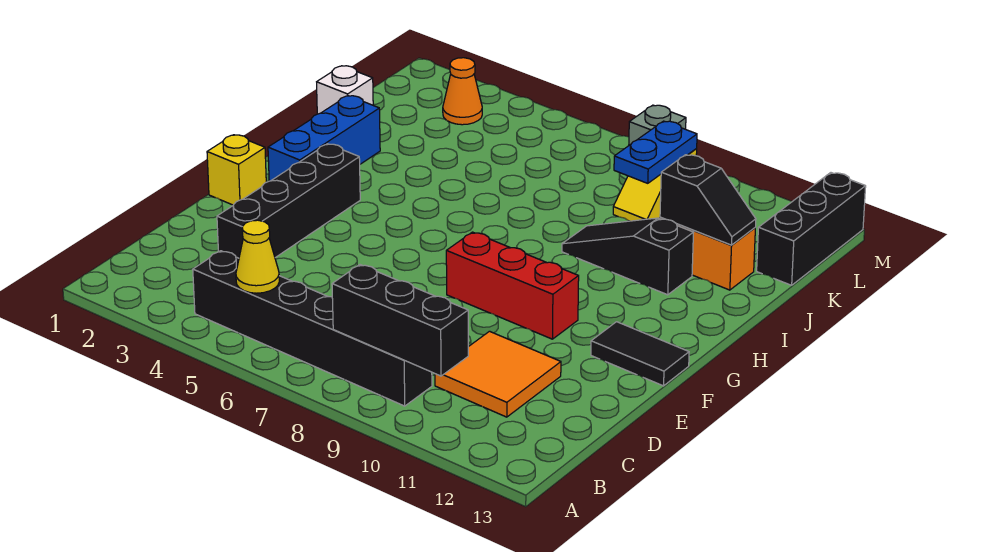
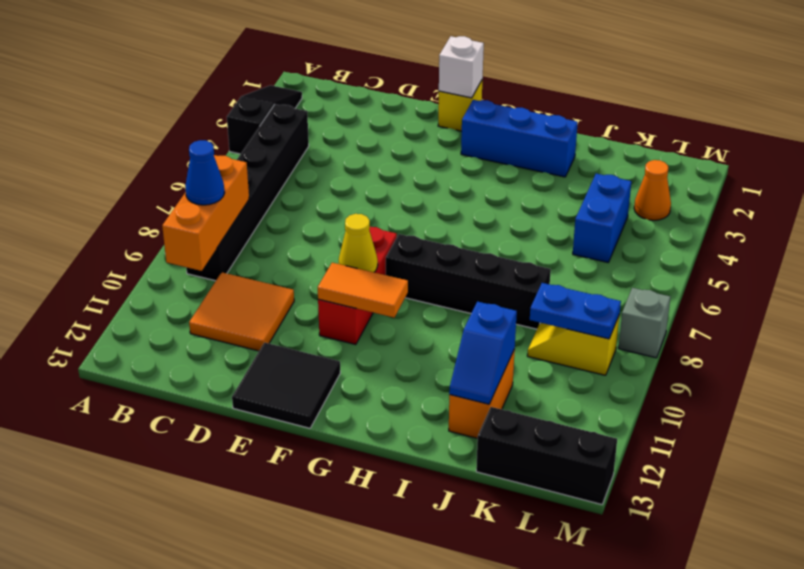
yellow 1x1 cone [236,220,279,293] -> yellow 1x1 cone moved to [339,214,378,272]
black 1x3 brick [332,265,468,376] -> orange 1x3 brick [162,155,249,271]
none -> blue 1x1 cone [185,140,224,205]
black 1x4 brick [217,144,360,258] -> black 1x4 brick moved to [386,234,551,329]
none -> orange 1x2 tile [318,263,408,317]
black 1x2 tile [591,322,689,386] -> black 2x2 tile [232,343,340,428]
black 1x3 slope [562,218,694,295] -> black 1x3 slope moved to [227,85,302,154]
white 1x1 brick [317,66,373,114] -> white 1x1 brick moved to [439,36,484,98]
black 1x2 slope [660,155,756,245] -> blue 1x2 slope [449,302,517,404]
none -> blue 1x2 brick [573,174,631,262]

